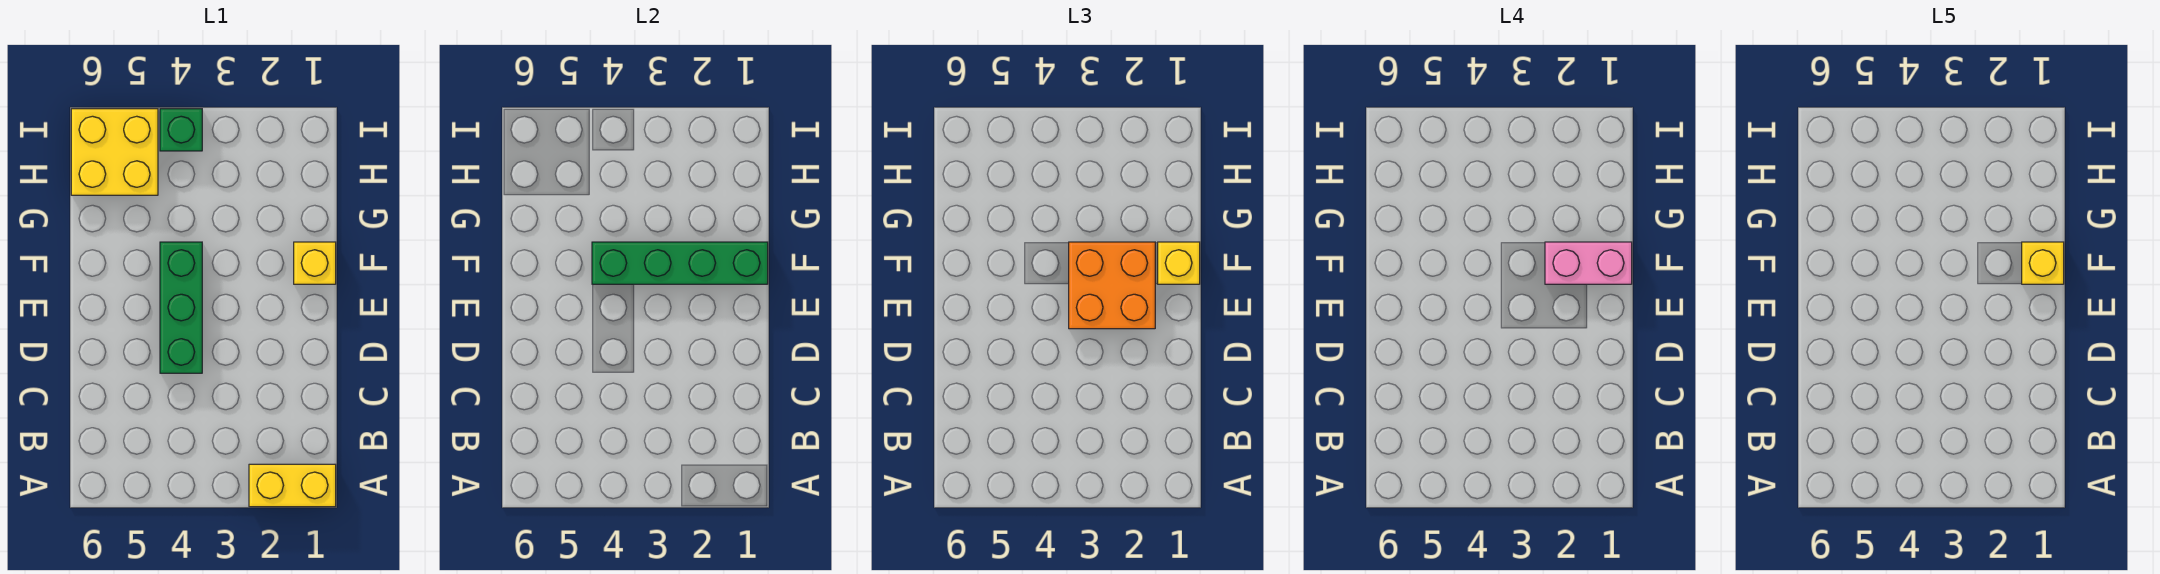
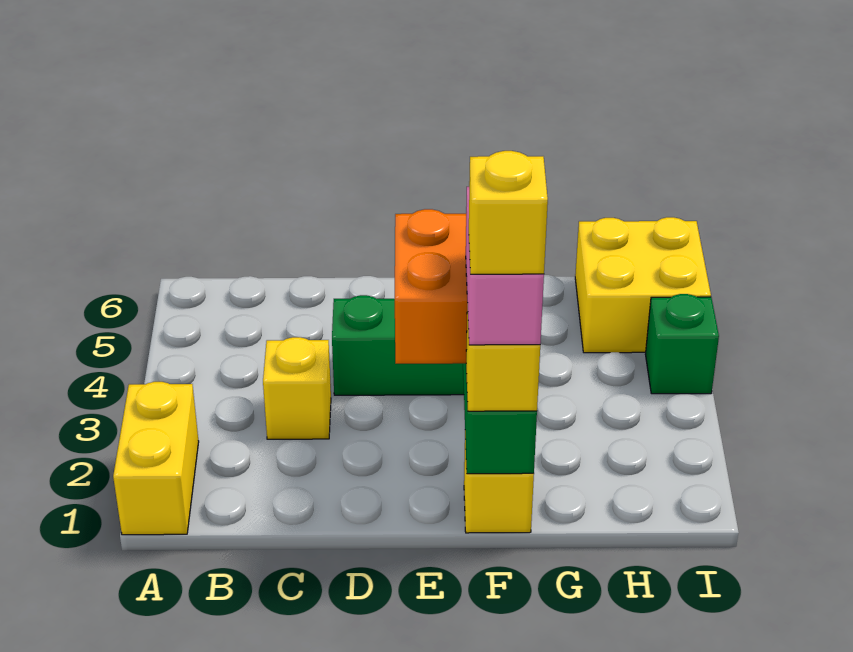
none -> yellow 1x1 brick [263,337,331,439]

